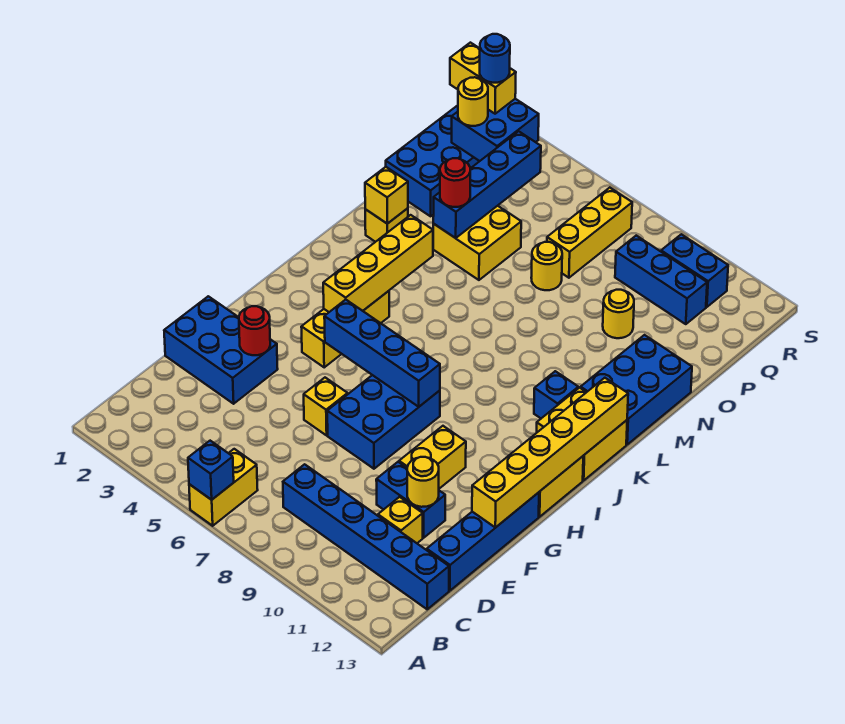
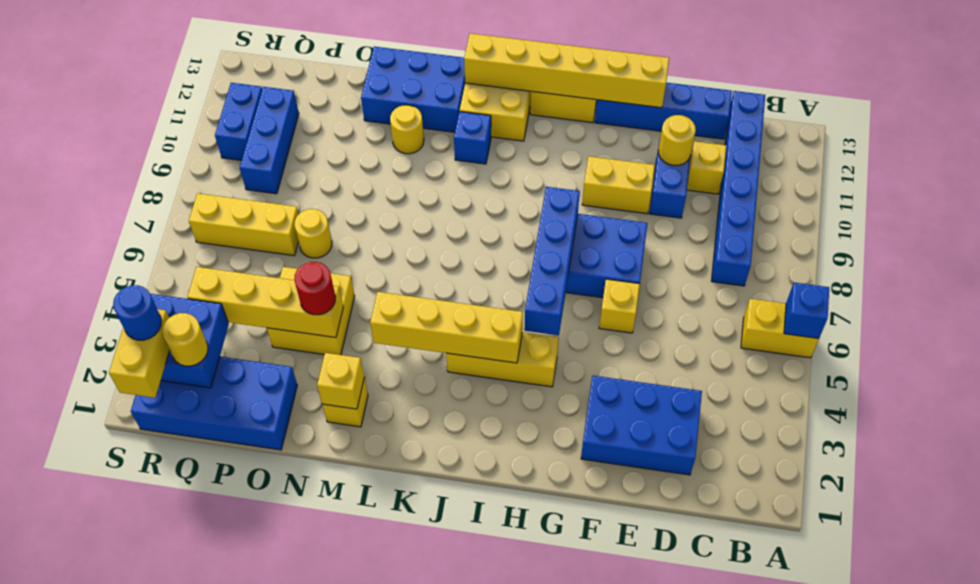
blue 2x3 brick [164,296,278,404] -> blue 2x3 brick turned to [581,376,702,475]
red 1x1 round brick [239,306,270,355] -> none
blue 1x4 brick [433,131,541,238] -> yellow 1x4 brick [188,267,343,337]
yellow 1x1 round brick [603,290,634,338] -> yellow 1x1 round brick moved to [390,105,424,154]

